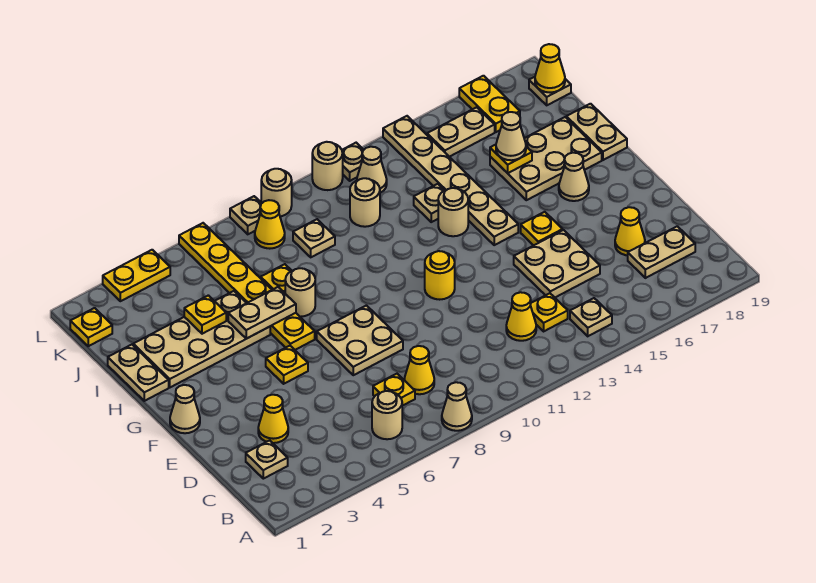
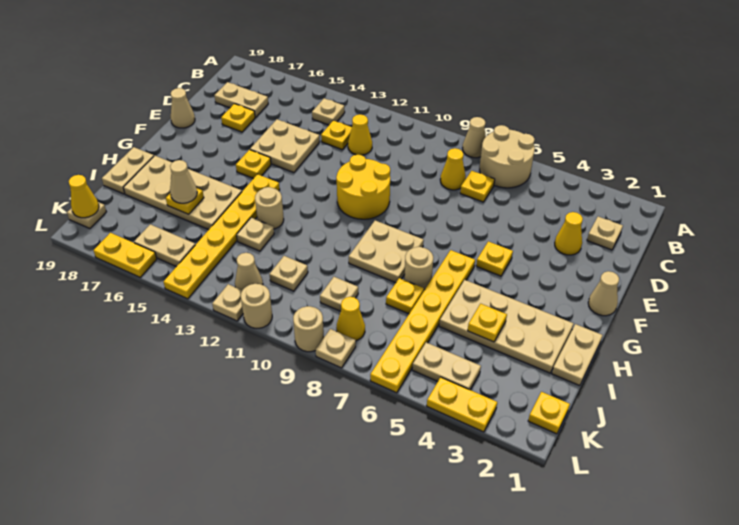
tan 1x1 round brick [372,391,402,439] -> tan 2x2 round brick [480,125,535,188]
yellow 1x1 cone [615,207,645,255] -> yellow 1x1 plate [221,104,255,132]
tan 2x2 plate [317,305,403,375] -> tan 2x2 plate moved to [349,220,424,283]
yellow 1x1 round brick [425,251,455,300] -> yellow 2x2 round brick [336,155,390,219]
tan 1x6 plate [383,116,518,245] -> yellow 1x6 plate [164,174,280,299]
tan 1x1 cone [559,153,589,201] -> tan 1x1 cone moved to [171,88,195,128]
tan 1x2 plate [228,287,296,339] -> tan 1x2 plate moved to [412,342,481,390]
tan 2x3 plate [490,117,602,200] -> tan 2x4 plate [123,156,242,230]
tan 1x1 round brick [350,178,380,227] -> tan 1x1 plate [269,256,308,291]
yellow 1x2 plate [459,76,520,132] -> yellow 1x2 plate turned to [94,233,157,277]

